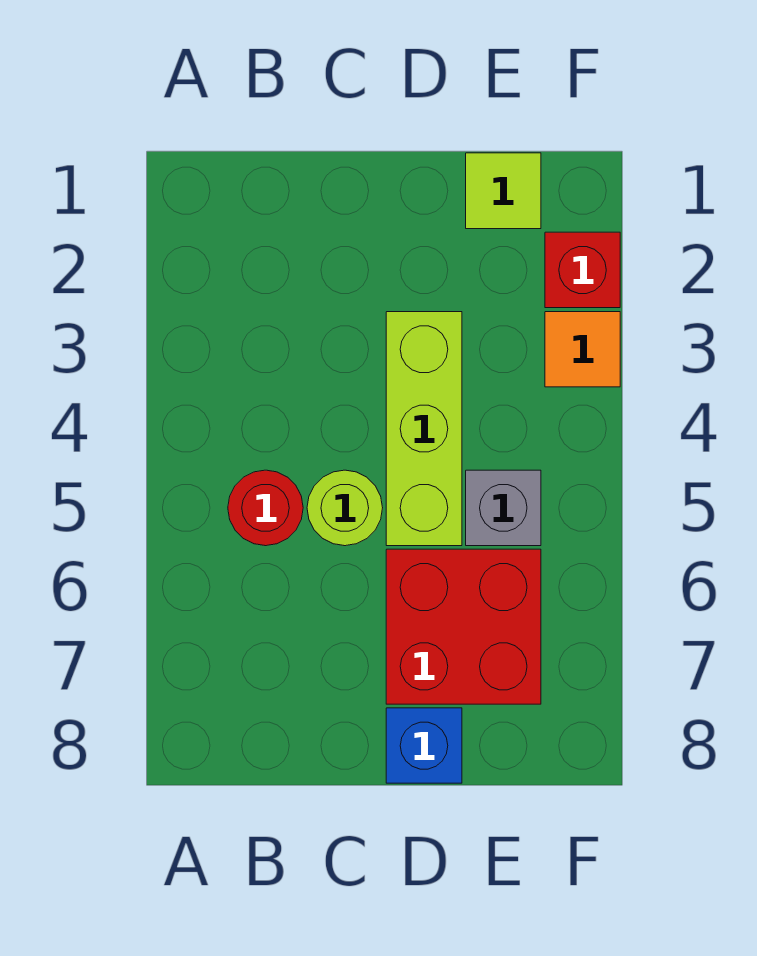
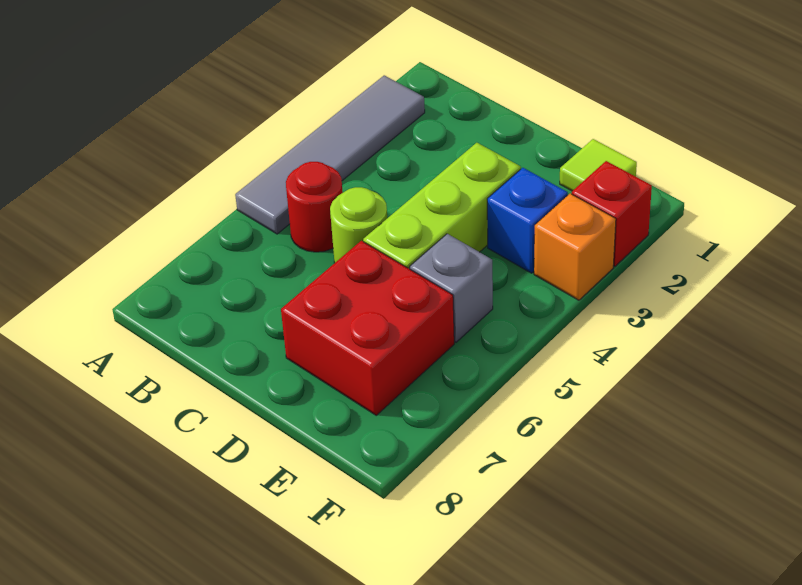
none -> grey 1x4 tile [235,75,425,234]
blue 1x1 brick [386,708,462,783] -> blue 1x1 brick moved to [487,168,568,273]
orange 1x1 tile [545,312,620,387] -> orange 1x1 brick [534,194,616,300]

